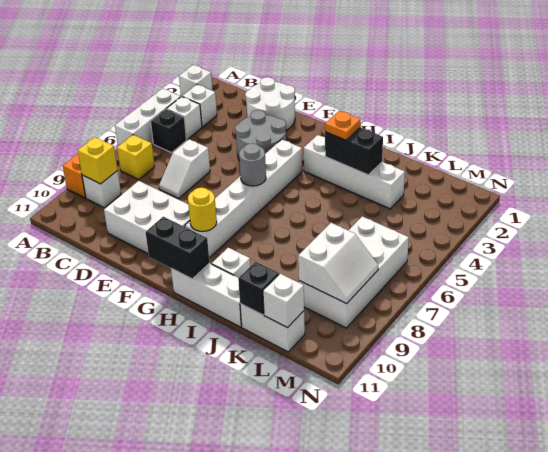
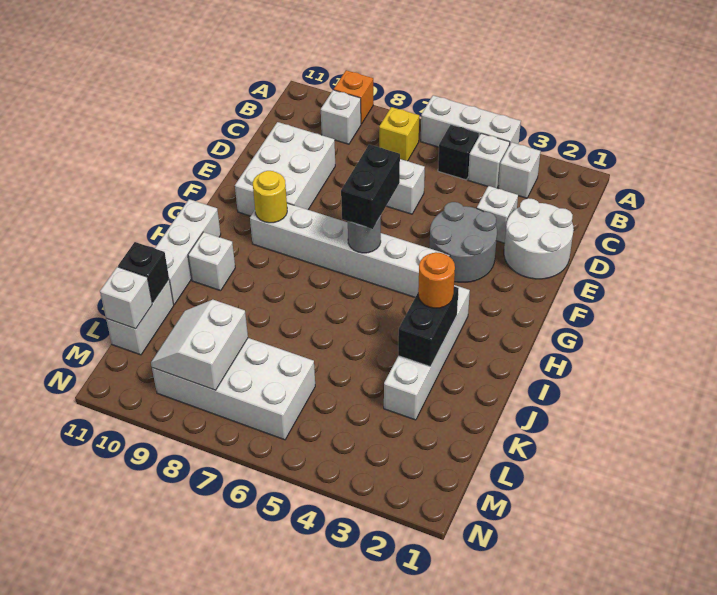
white 1x1 brick [179,65,212,97] -> white 1x1 brick moved to [477,186,518,243]
yellow 1x1 brick [78,137,117,184] -> none
black 1x2 brick [146,217,210,279] -> black 1x2 brick moved to [341,144,400,229]
orange 1x1 plate [325,111,361,140] -> orange 1x1 round brick [418,252,455,308]
white 2x2 slope [298,223,378,304] -> white 2x2 slope turned to [151,300,248,390]

